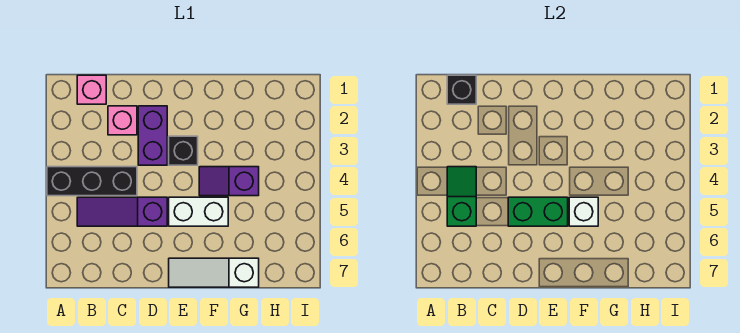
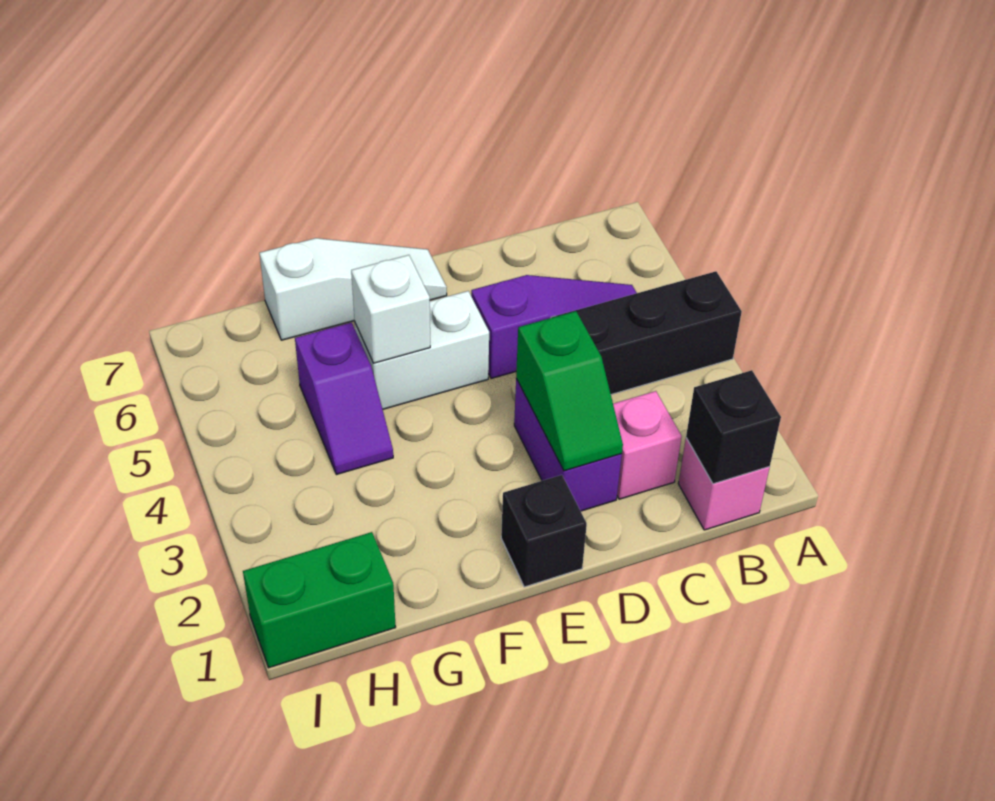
green 1x2 slope [447,167,476,226] -> green 1x2 slope moved to [516,311,623,471]
green 1x2 brick [508,197,568,226] -> green 1x2 brick moved to [243,532,396,668]
black 1x1 brick [169,136,198,165] -> black 1x1 brick moved to [501,475,587,587]
purple 1x2 slope [199,167,259,196] -> purple 1x2 slope turned to [295,322,393,475]

